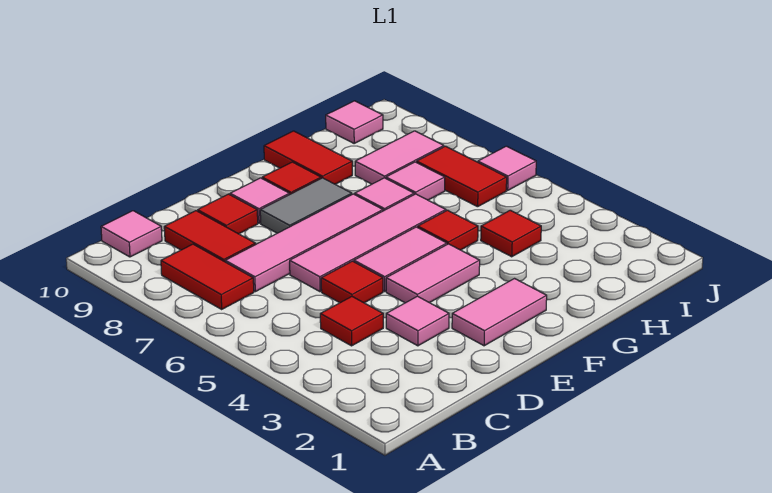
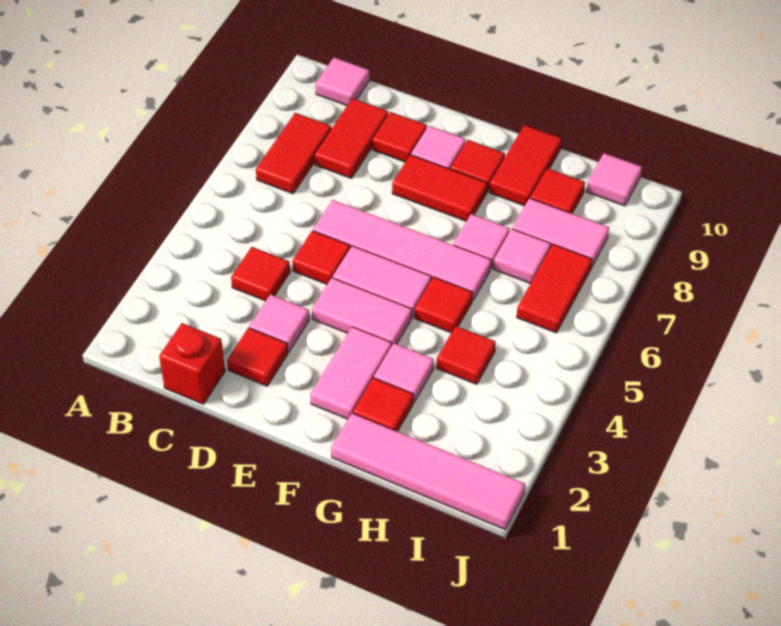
none -> red 1x1 brick [159,323,225,404]
pink 1x4 tile [225,194,383,292] -> pink 1x4 tile moved to [331,413,525,530]
none -> red 1x1 tile [227,328,288,386]
pink 1x2 tile [452,279,547,346] -> pink 1x2 tile turned to [310,327,392,419]
grey 1x2 tile [260,178,352,233] -> red 1x2 tile [392,155,487,221]
none -> red 1x1 tile [353,378,414,431]
none -> red 1x1 tile [530,168,585,213]
pink 1x1 tile [478,146,536,190] -> pink 1x1 tile moved to [374,343,434,402]

